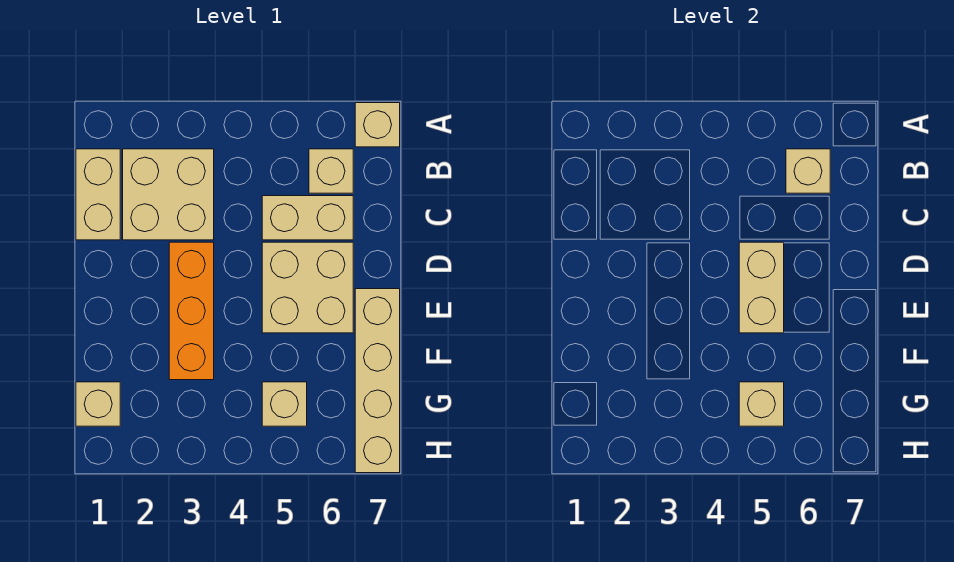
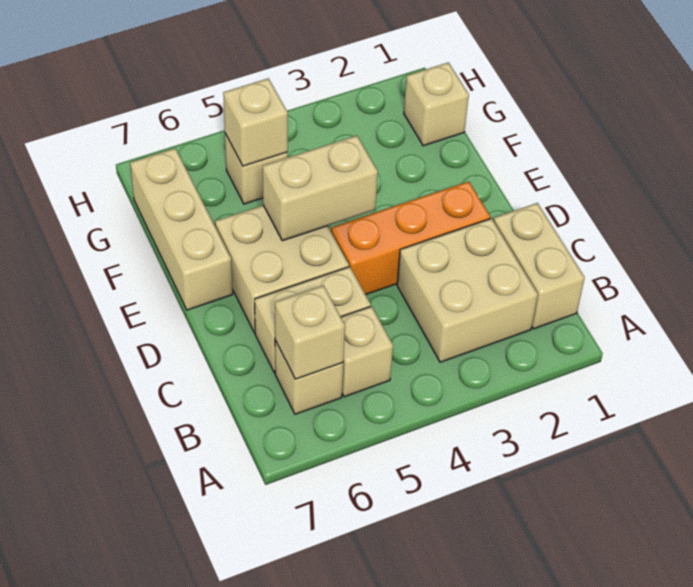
tan 1x1 brick [355,103,400,147] -> tan 1x1 brick moved to [341,306,393,397]
orange 1x3 brick [169,242,214,380] -> orange 1x3 brick turned to [331,181,490,295]
tan 1x2 brick [739,242,784,333] -> tan 1x2 brick turned to [263,136,378,241]
tan 1x4 brick [355,289,400,473] -> tan 1x3 brick [130,148,233,310]

